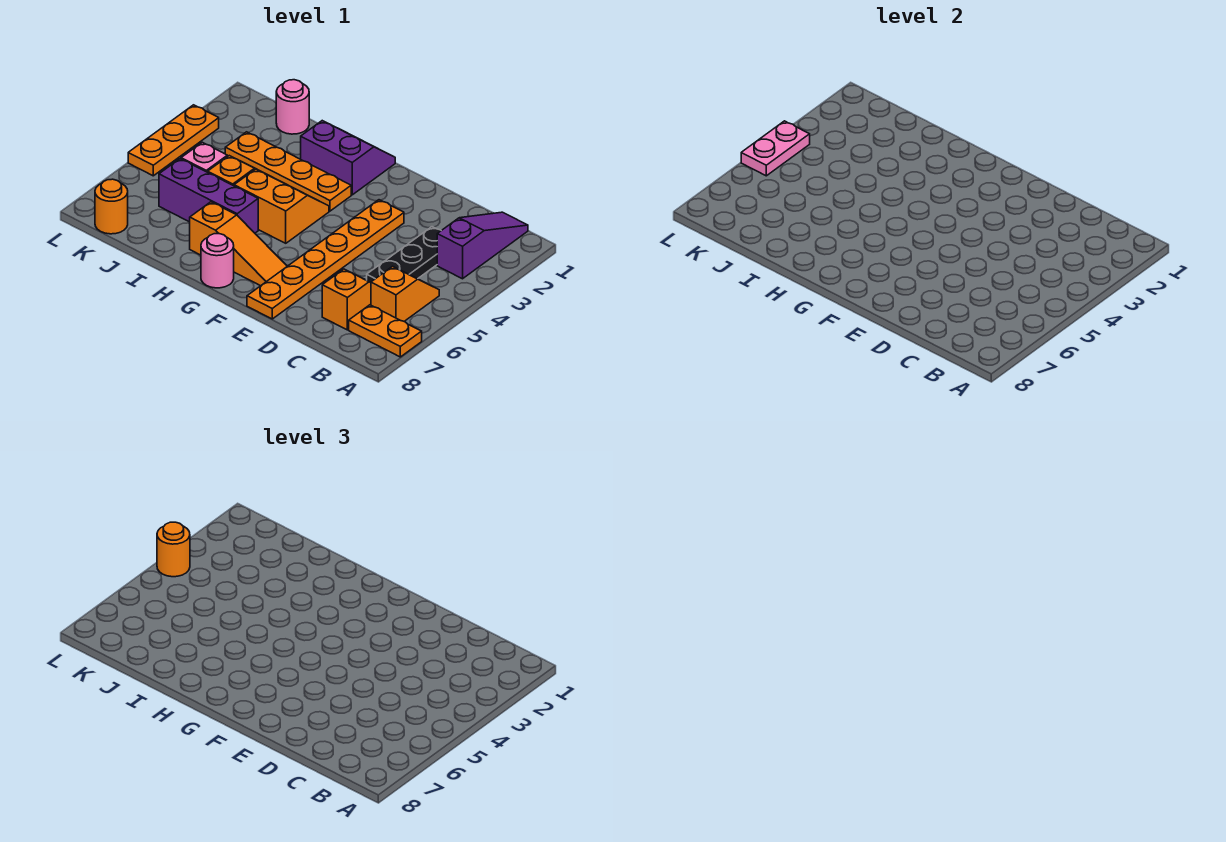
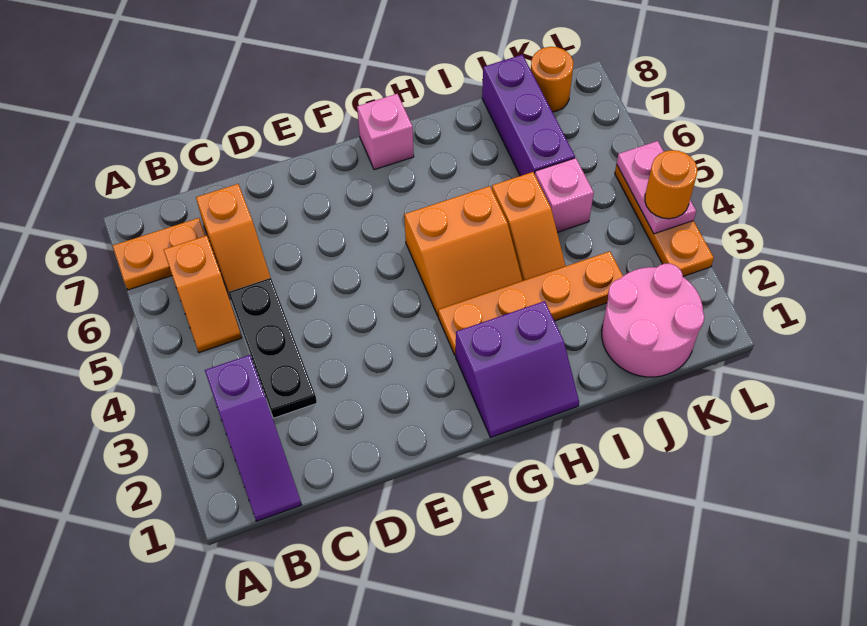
orange 1x6 plate [247,200,404,319] -> none
orange 1x3 slope [190,202,287,286] -> none
pink 1x1 round brick [201,234,234,288] -> pink 1x1 brick [357,94,414,170]
purple 1x3 brick [159,159,258,233] -> purple 1x3 brick turned to [482,55,575,176]
pink 1x1 round brick [276,80,309,134] -> pink 2x2 round brick [602,263,704,377]

